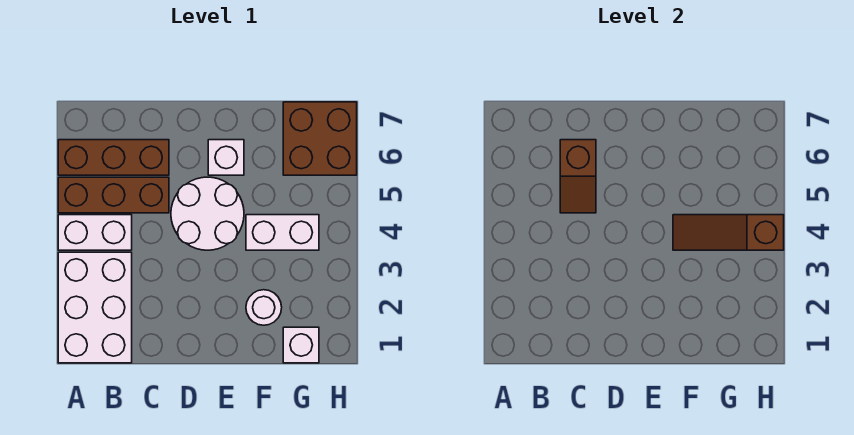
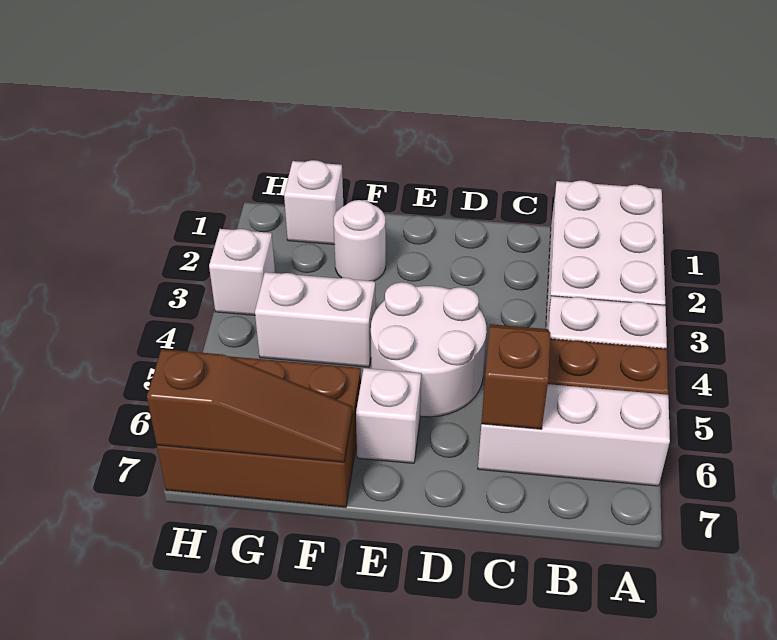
brown 1x3 brick [58,140,169,175] -> white 1x3 brick [478,384,670,486]
brown 1x3 slope [673,215,784,250] -> brown 1x3 slope moved to [147,349,353,462]
brown 2x2 brick [283,102,357,175] -> brown 2x3 brick [157,356,361,507]
none -> white 1x1 brick [209,229,275,315]

